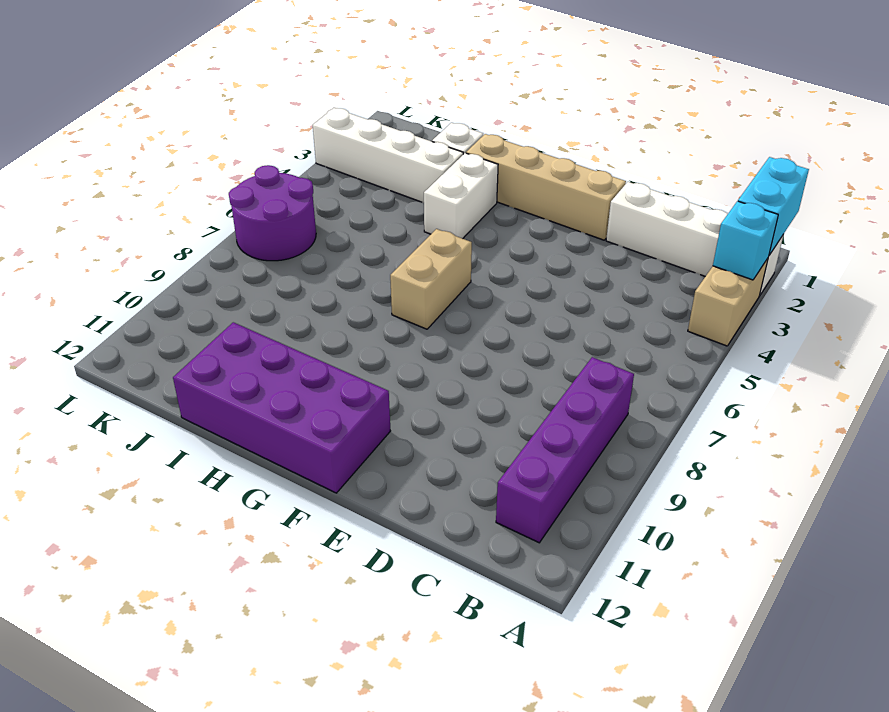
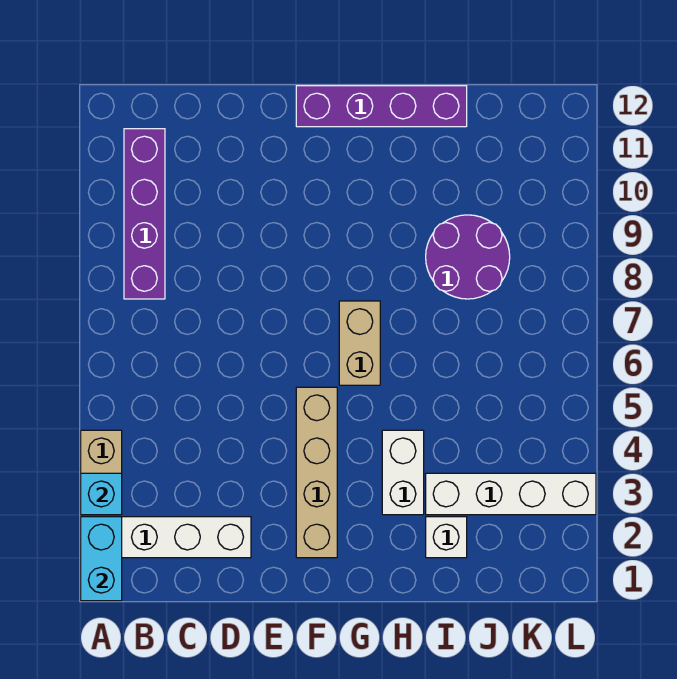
tan 1x4 brick [466,134,626,240] -> tan 1x4 brick turned to [296,387,337,558]
purple 2x4 brick [173,322,390,493] -> purple 1x4 brick [296,86,467,127]
purple 2x2 round brick [229,165,316,261] -> purple 2x2 round brick moved to [426,215,510,299]

